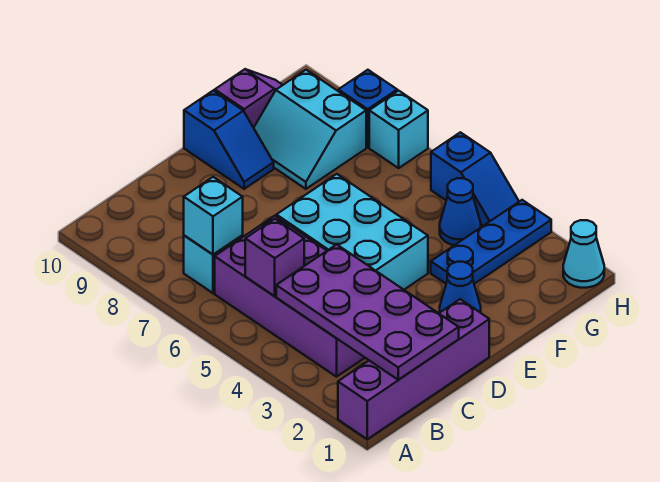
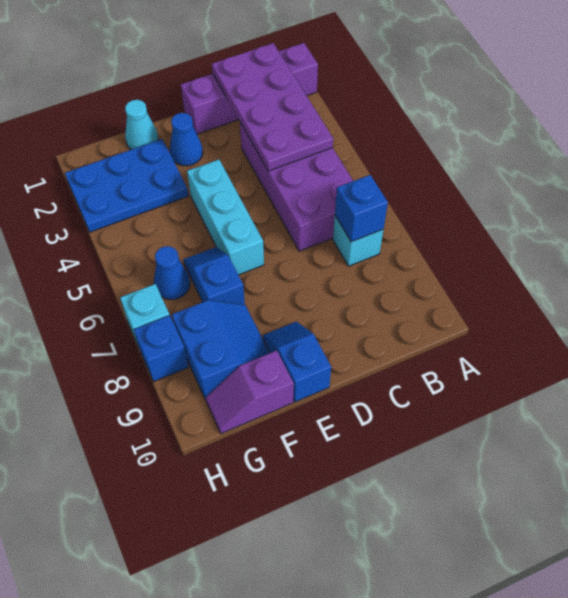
purple 1x1 brick [245,219,304,296] -> none
cyan 1x1 brick [184,177,243,255] -> blue 1x1 brick [335,175,388,242]
cyan 2x3 brick [276,174,428,290] -> cyan 1x3 brick [187,159,264,275]
blue 1x3 plate [431,200,551,284] -> blue 2x3 plate [65,139,189,232]
cyan 2x2 slope [254,70,366,189] -> blue 2x2 slope [172,300,270,399]
blue 1x1 cone [440,178,481,245] -> blue 1x1 cone moved to [154,246,190,300]
cyan 1x1 cone [563,220,604,288] -> cyan 1x1 cone moved to [125,100,158,149]
blue 1x2 slope [431,132,519,226] -> blue 1x2 slope moved to [183,247,245,305]

